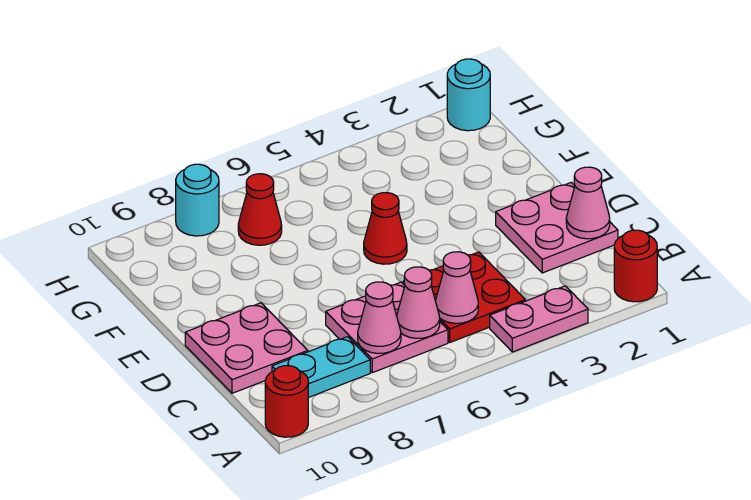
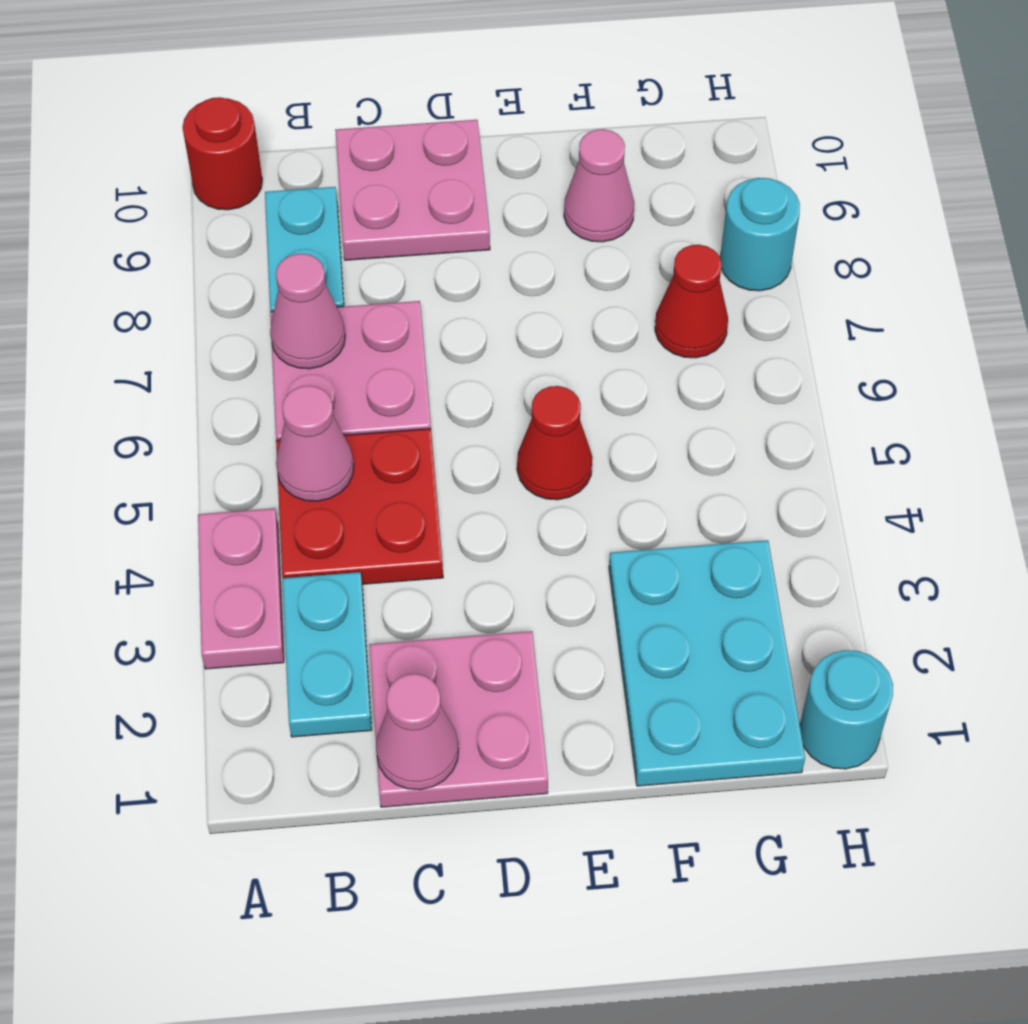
red 1x1 round brick [614,230,657,302] -> none
none -> cyan 1x2 plate [282,572,372,737]
pink 1x1 cone [397,267,440,338] -> pink 1x1 cone moved to [564,129,634,242]
none -> cyan 2x3 plate [609,540,805,786]

